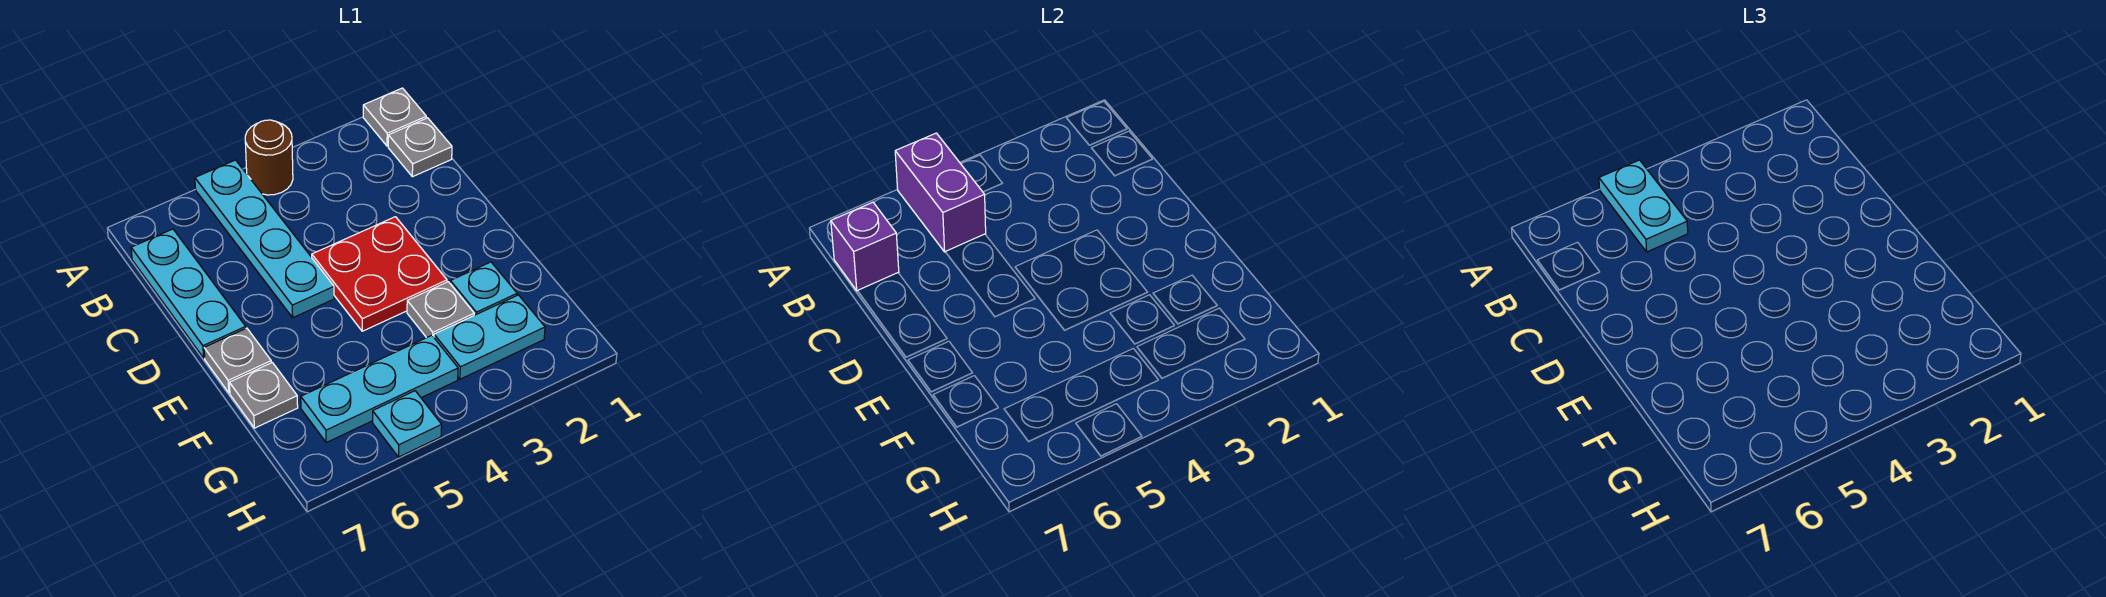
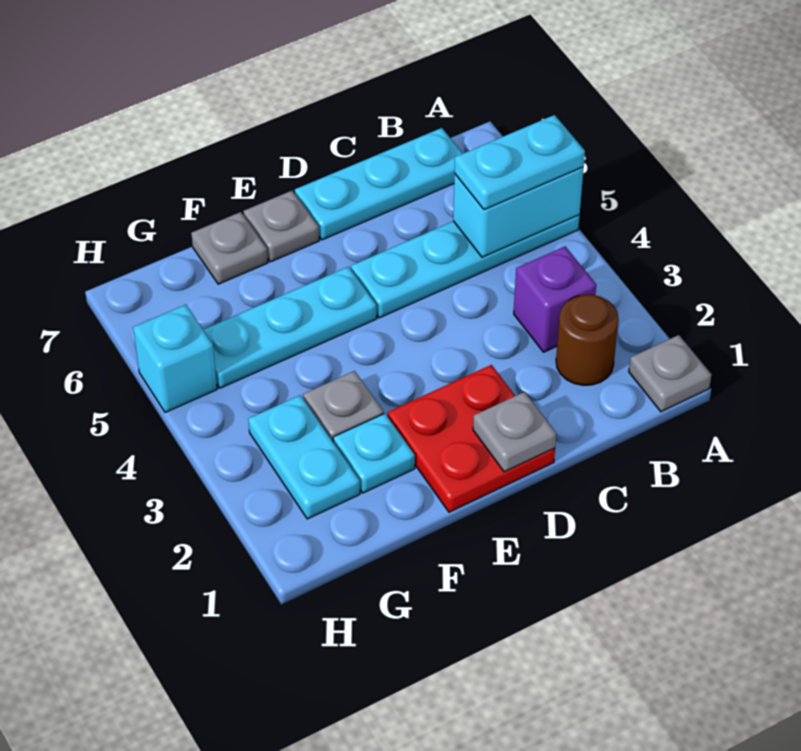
brown 1x1 round brick [245,120,293,195] -> brown 1x1 round brick moved to [556,294,619,385]
purple 1x2 brick [895,133,986,252] -> cyan 1x2 brick [453,167,584,257]
grey 1x1 plate [388,118,452,177] -> grey 1x1 plate moved to [473,392,556,472]
purple 1x1 brick [831,202,899,291] -> purple 1x1 brick moved to [514,247,596,352]
red 2x2 plate [312,217,447,331] -> red 2x2 plate moved to [388,365,555,512]
cyan 1x3 plate [301,335,458,442] -> cyan 1x3 plate turned to [203,267,377,388]
cyan 1x1 plate [373,391,442,457] -> cyan 1x1 brick [133,305,217,412]

